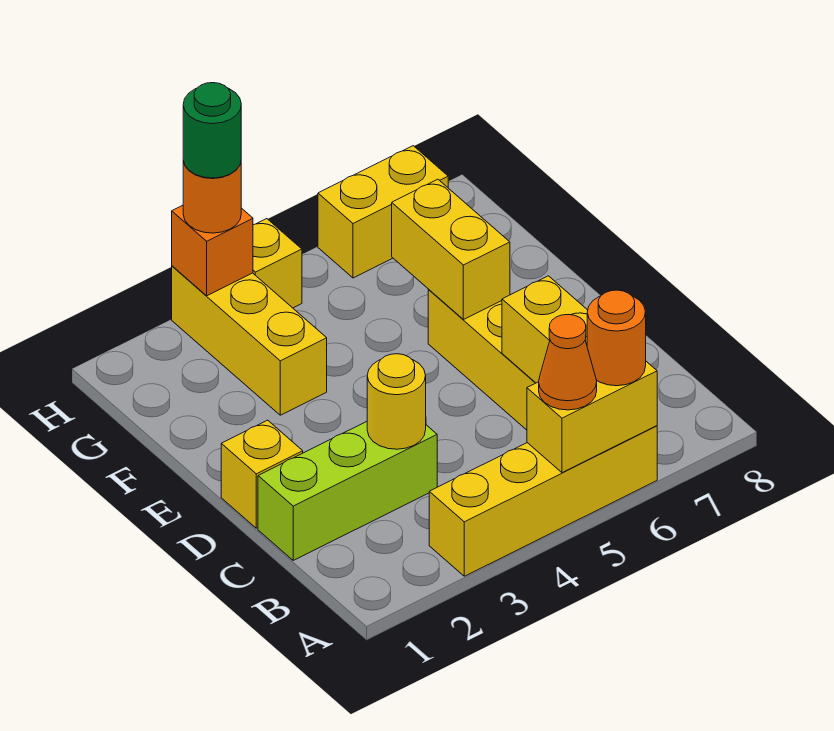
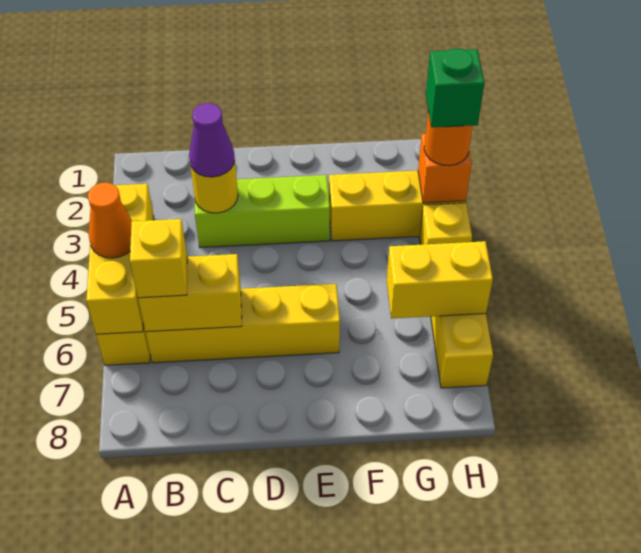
orange 1x1 round brick [587,290,646,386] -> none
lime 1x3 brick [258,422,437,560] -> lime 1x3 brick turned to [195,175,330,248]
none -> purple 1x1 cone [189,103,235,177]
yellow 1x1 brick [221,420,303,528] -> yellow 1x1 brick moved to [130,219,187,298]
yellow 1x2 brick [392,179,510,320] -> yellow 1x2 brick moved to [387,241,493,319]
green 1x1 round brick [183,83,241,178] -> green 1x1 brick [426,49,484,127]

